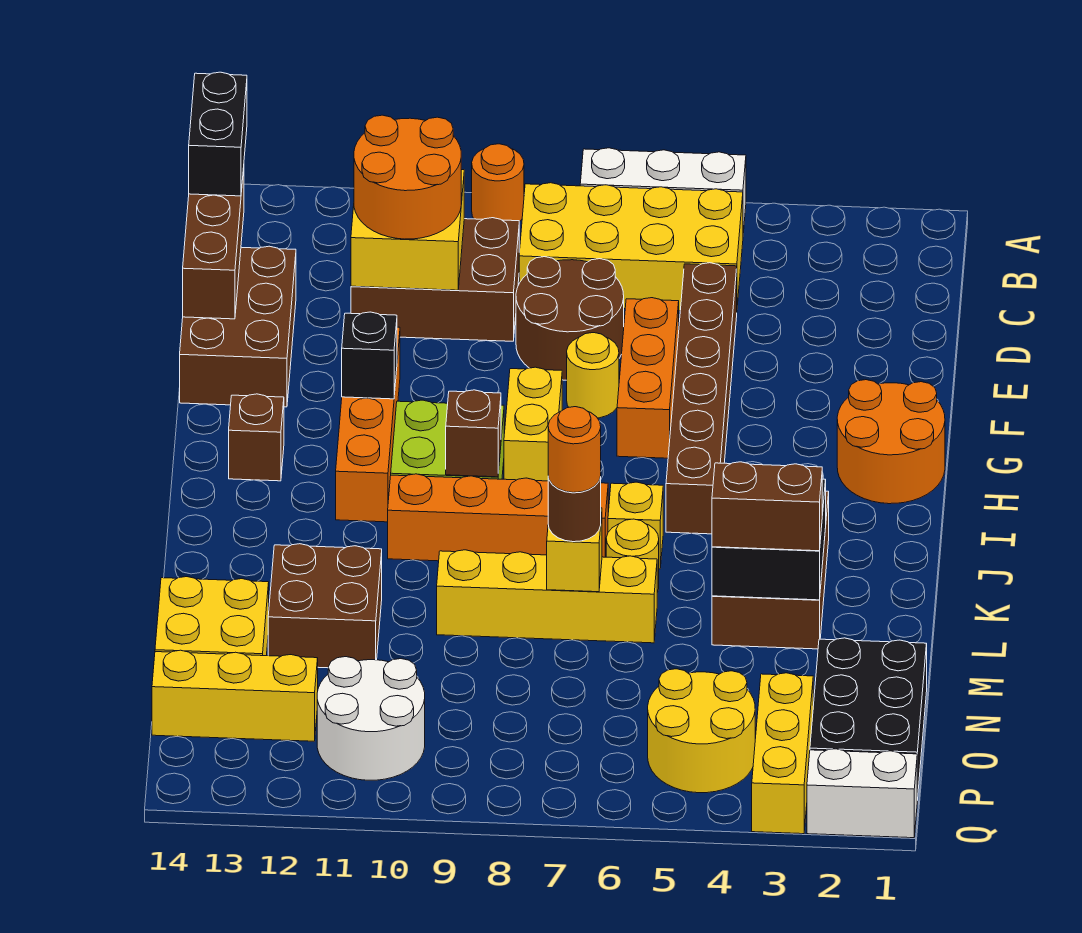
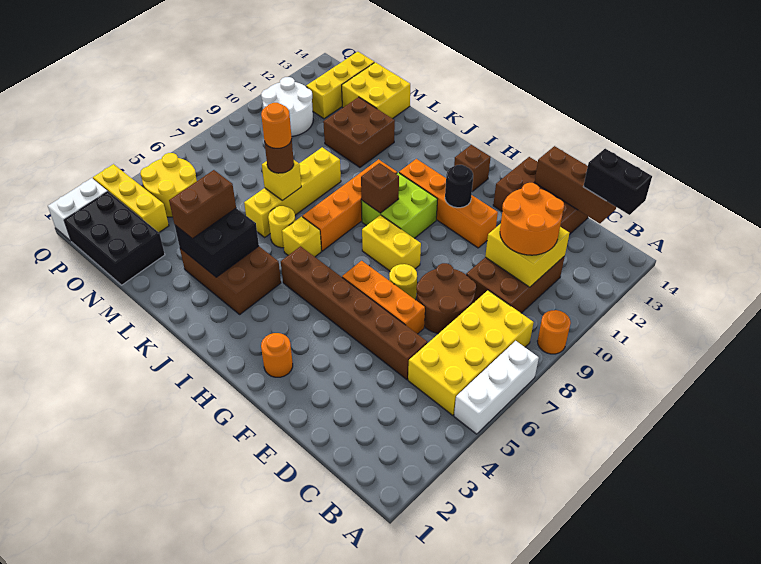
orange 2x2 round brick [837,380,945,504] -> orange 1x1 round brick [261,333,293,377]
black 1x1 brick [342,312,397,399] -> black 1x1 round brick [445,165,473,208]

